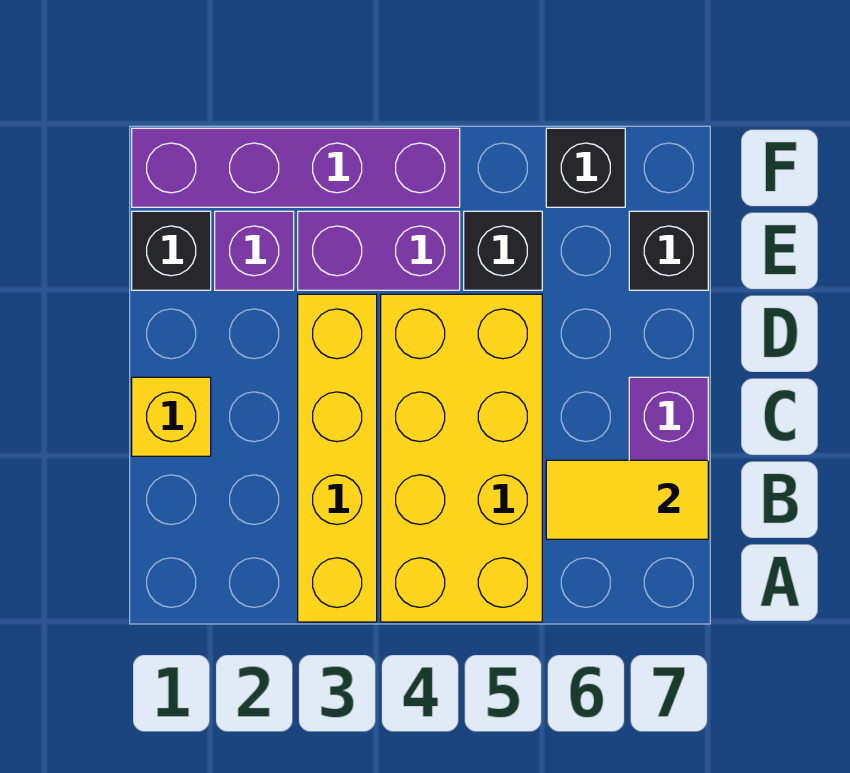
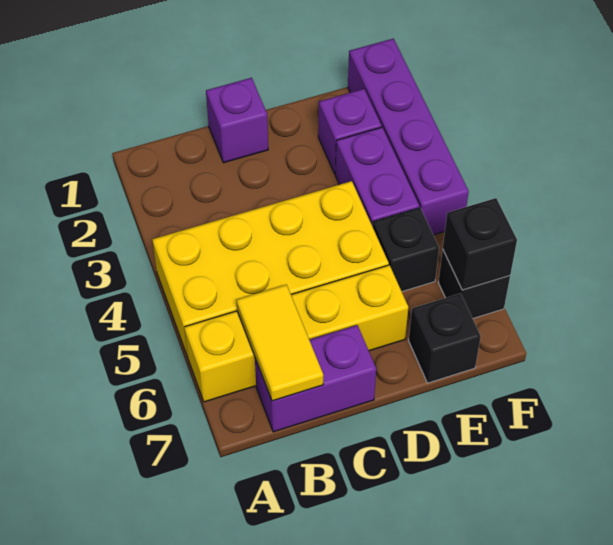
yellow 1x4 brick [298,294,377,622] -> yellow 1x4 brick moved to [184,265,408,402]
yellow 1x1 brick [132,377,211,456] -> purple 1x1 brick [206,78,268,163]
black 1x1 brick [132,211,211,290] -> black 1x1 brick moved to [443,198,517,290]

